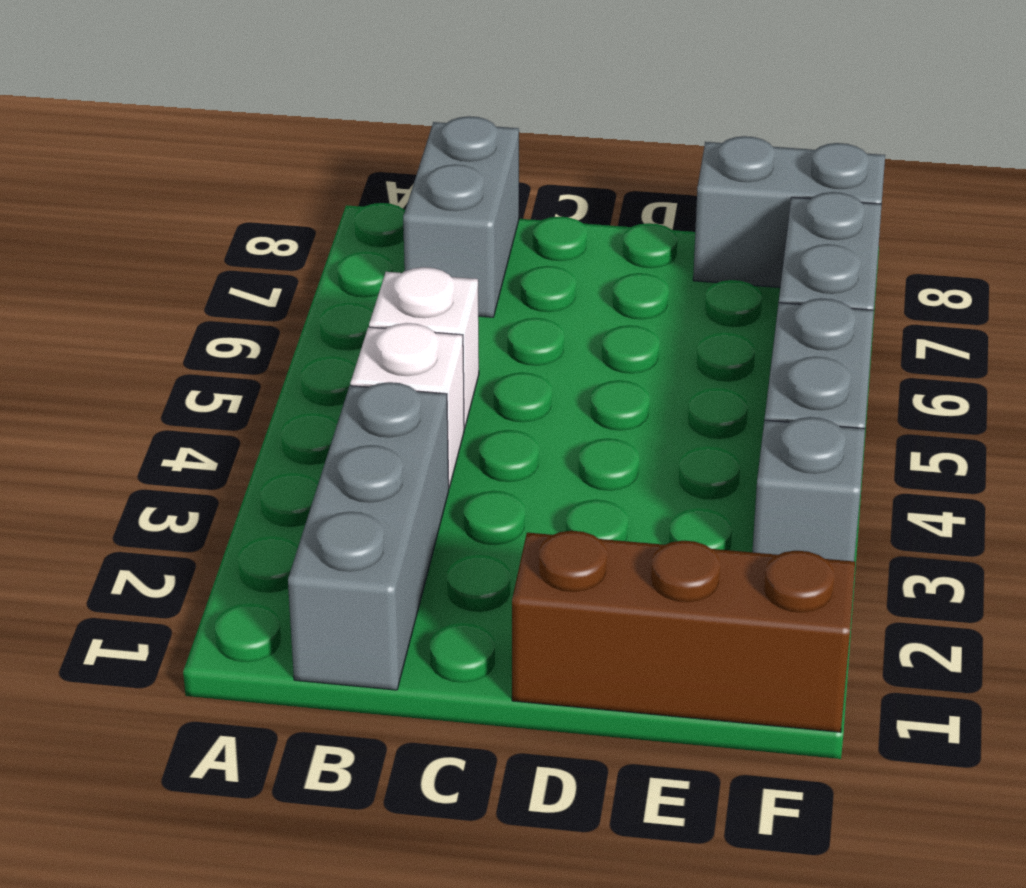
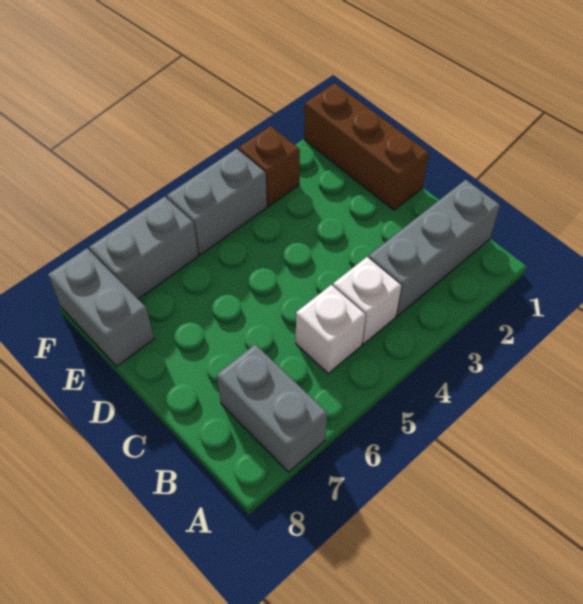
grey 1x2 brick [403,116,519,317] -> grey 1x2 brick turned to [217,344,327,472]
grey 1x1 brick [753,417,865,561] -> brown 1x1 brick [238,126,300,206]

